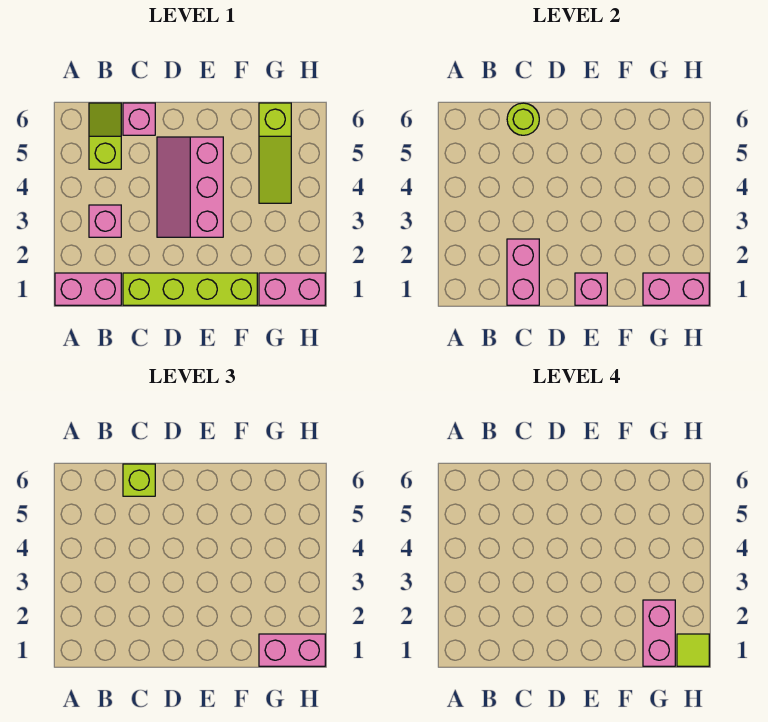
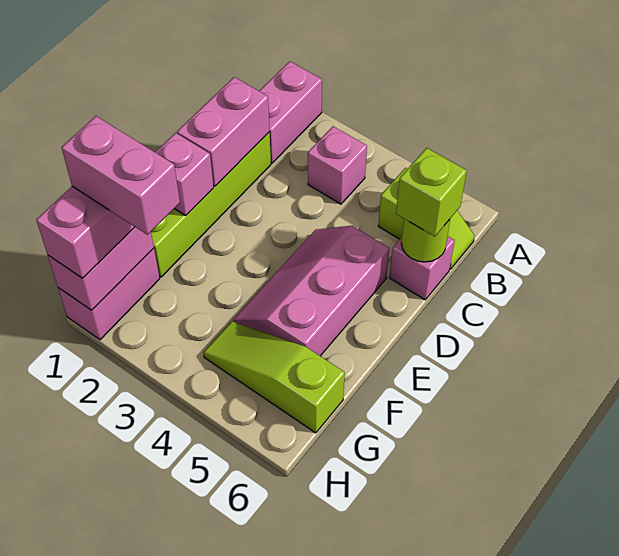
pink 1x2 brick [507,239,539,305] -> pink 1x2 brick turned to [177,77,270,186]
pink 2x3 slope [157,137,223,237] -> pink 2x3 slope turned to [233,226,389,356]
lime 1x1 tile [677,634,709,666] -> none

